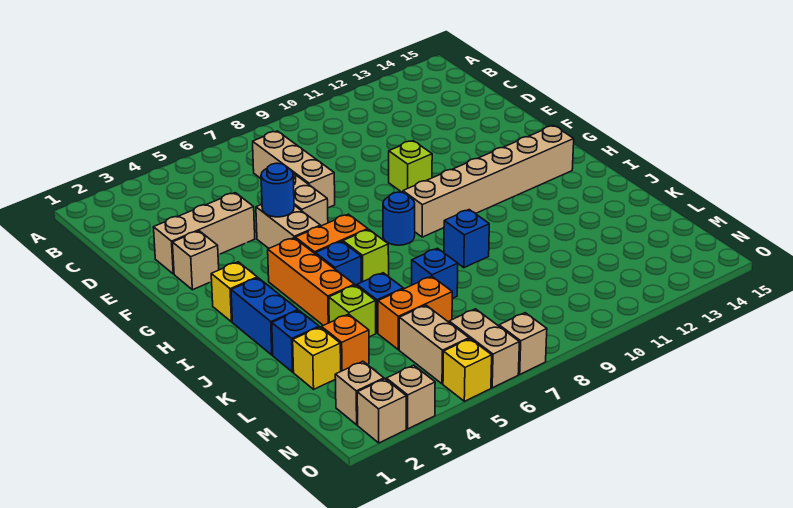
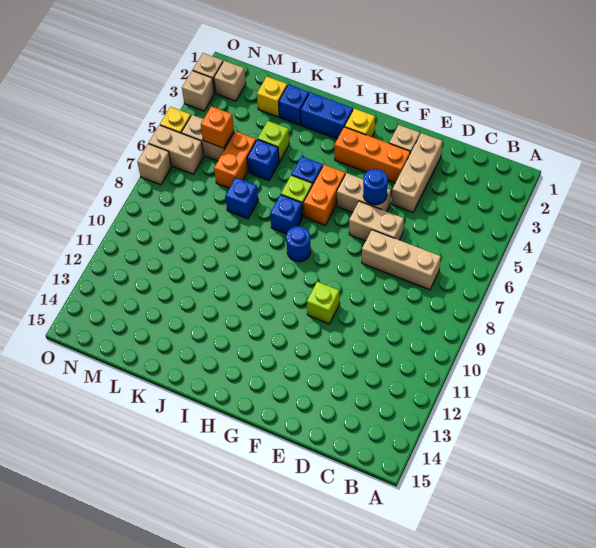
orange 1x3 brick [268,238,354,325] -> orange 1x3 brick moved to [334,127,410,183]
tan 1x6 brick [403,126,574,237] -> none
blue 1x1 brick [444,210,489,268] -> blue 1x1 brick moved to [270,195,303,234]
orange 1x1 brick [321,314,369,371] -> orange 1x1 brick moved to [201,106,234,148]

